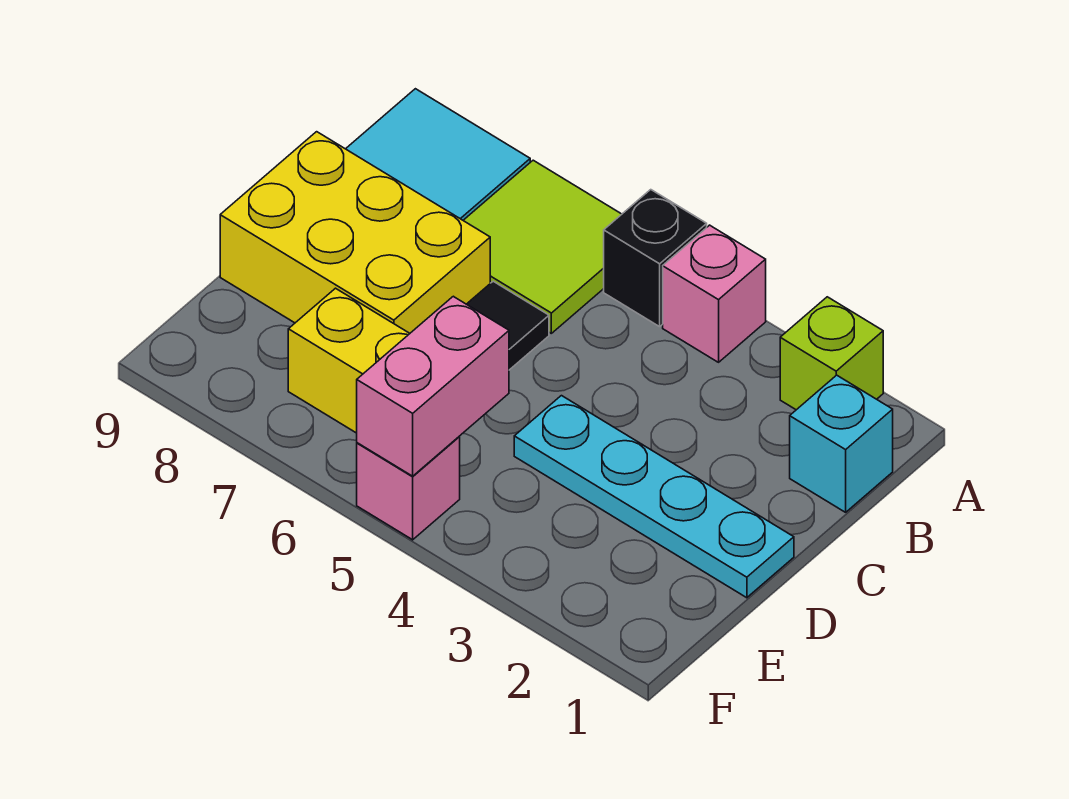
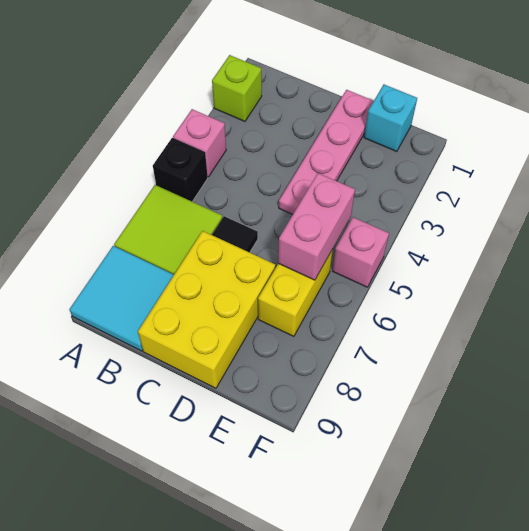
cyan 1x1 brick [790,375,893,512] -> cyan 1x1 brick moved to [364,85,417,152]
cyan 1x4 plate [514,396,794,598] -> pink 1x4 plate [279,90,374,215]
pink 1x2 brick [357,296,509,476] -> pink 1x2 brick turned to [278,173,355,280]

